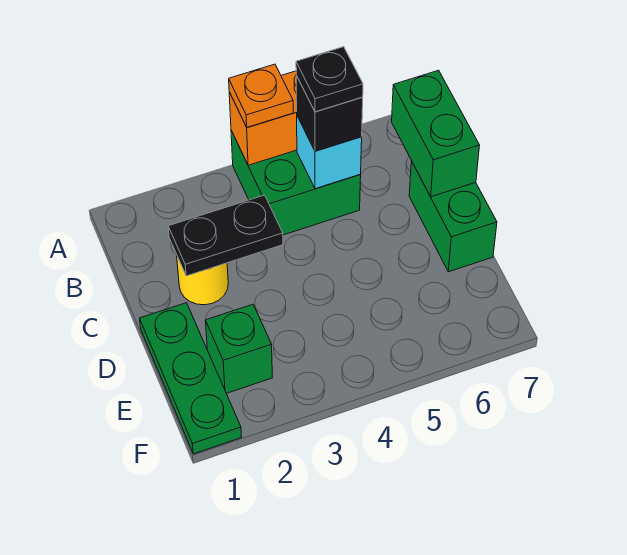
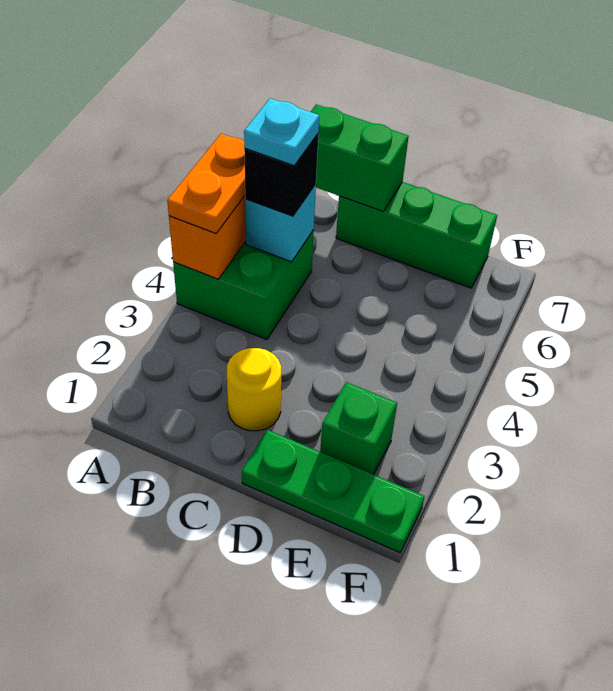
orange 1x1 plate [229,64,293,127] -> orange 1x2 plate [167,134,245,233]
black 1x1 plate [296,47,363,112] -> cyan 1x1 plate [244,98,319,166]
black 1x2 plate [168,195,283,276] -> none
green 1x2 brick [409,161,497,272] -> green 1x3 brick [336,182,497,288]

